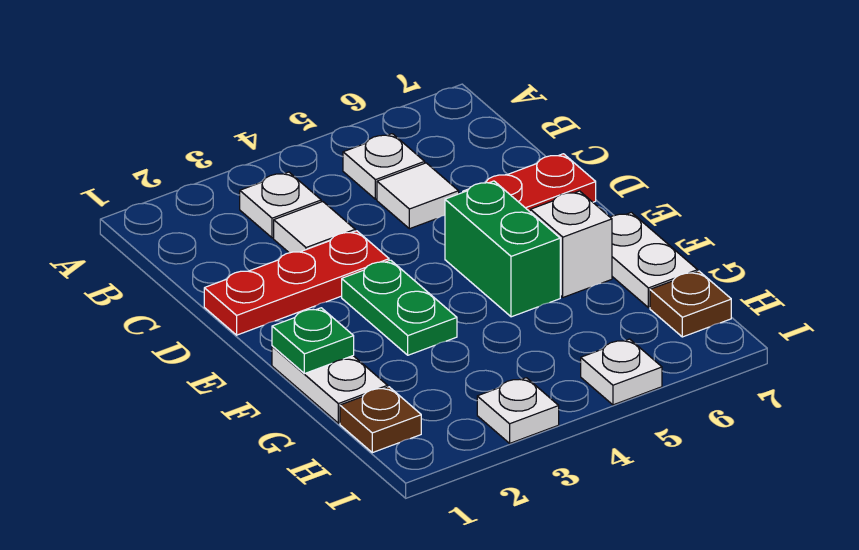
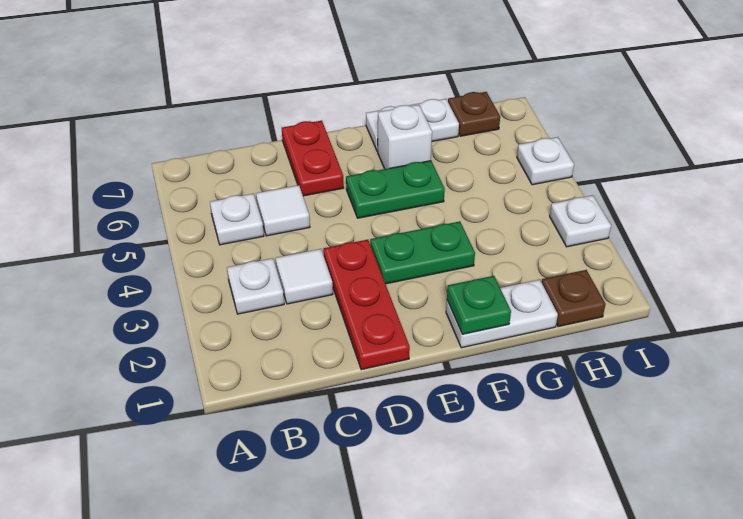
green 1x2 brick [445,181,560,317] -> green 1x2 plate [346,161,445,218]

